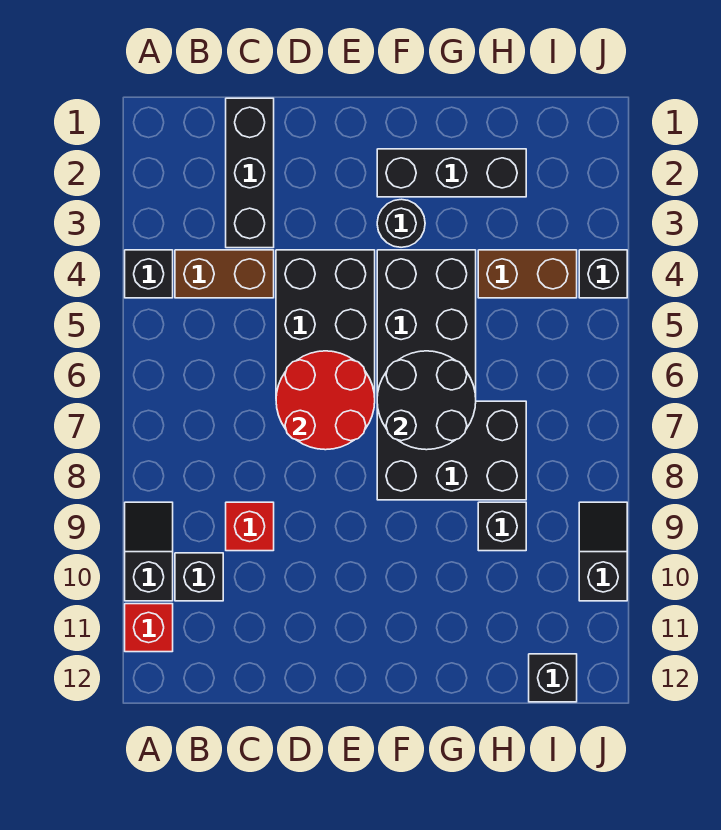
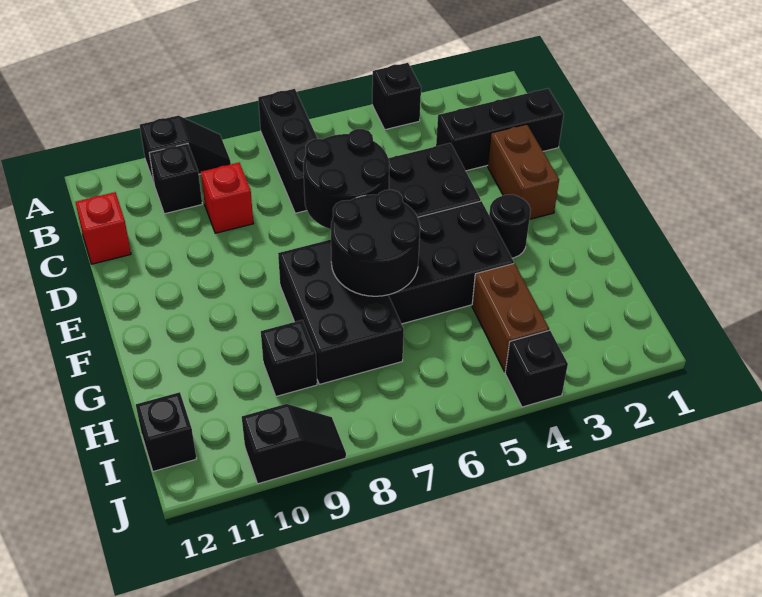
red 1x1 brick [125,604,173,652] -> red 1x1 brick moved to [75,192,131,264]
brown 1x2 brick [175,250,274,298] -> brown 1x2 brick moved to [488,124,559,219]
red 2x2 round brick [276,351,375,450] -> black 2x2 round brick [303,129,389,229]
black 1x3 brick [377,149,526,197] -> black 1x3 brick moved to [258,89,318,213]

